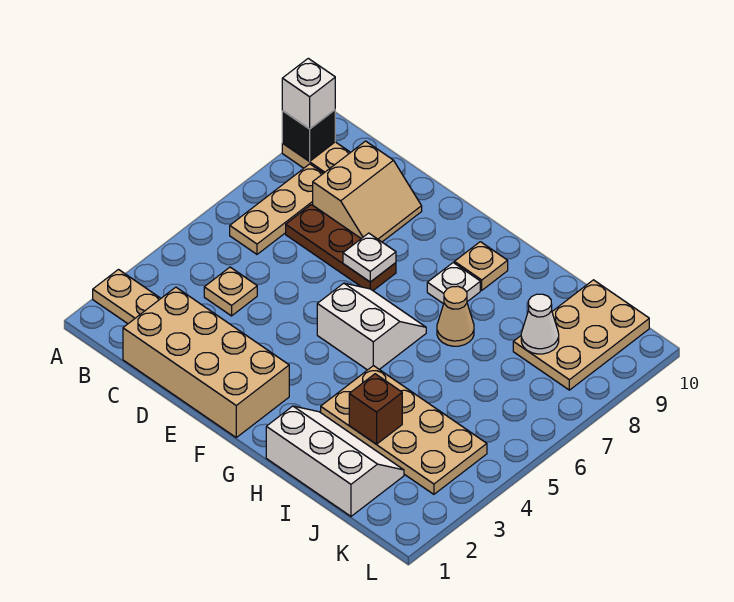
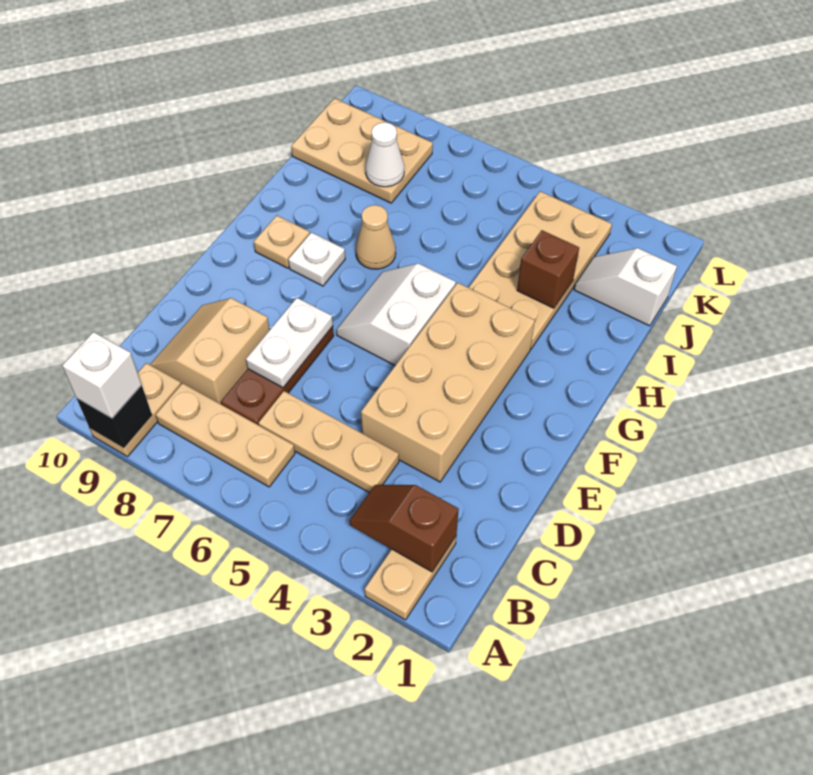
none -> brown 1x2 slope [349,485,459,572]
tan 2x4 brick [123,287,289,437] -> tan 2x4 brick moved to [361,283,535,482]
tan 1x1 plate [204,267,257,316] -> tan 1x3 plate [258,391,399,492]
tan 2x2 slope [313,141,422,242] -> tan 2x2 slope turned to [150,298,270,404]
white 1x1 plate [343,233,396,282] -> white 1x2 plate [246,298,333,388]
white 2x3 slope [266,406,404,516] -> white 1x2 slope [574,248,677,326]

